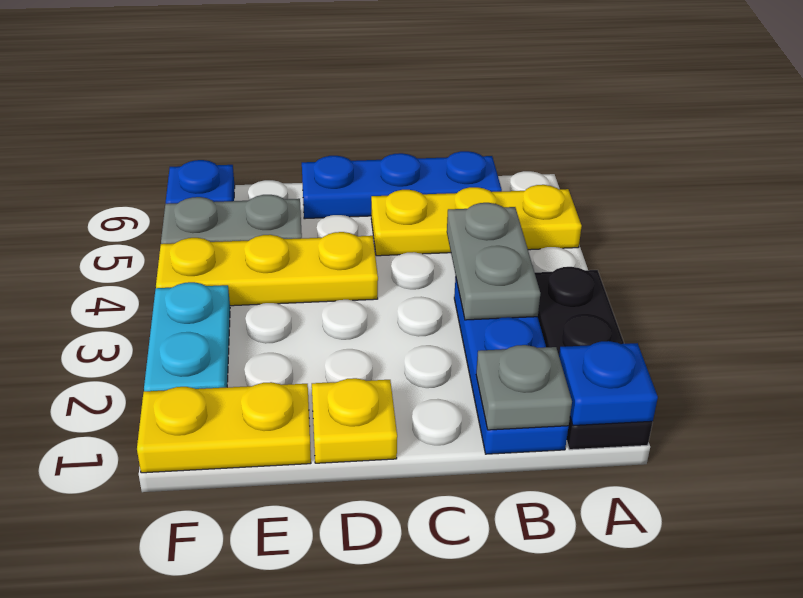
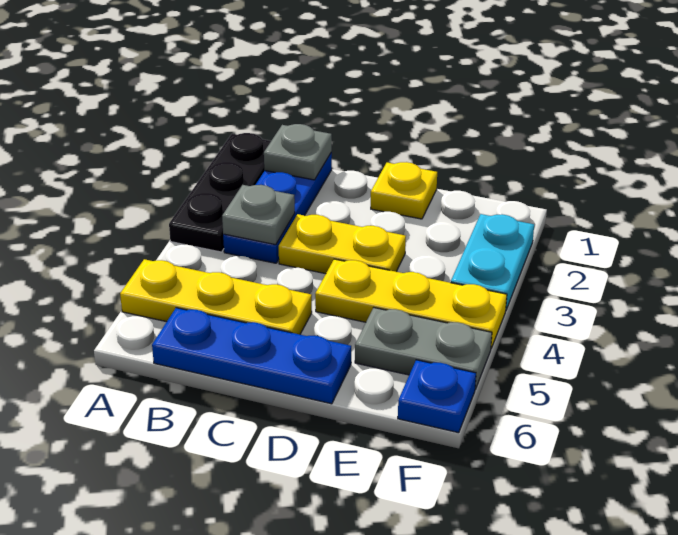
blue 1x1 plate [559,341,658,426] -> none
grey 1x2 plate [447,203,540,320] -> grey 1x1 plate [222,185,295,245]
yellow 1x2 plate [137,382,311,473] -> yellow 1x2 plate moved to [279,214,406,274]

